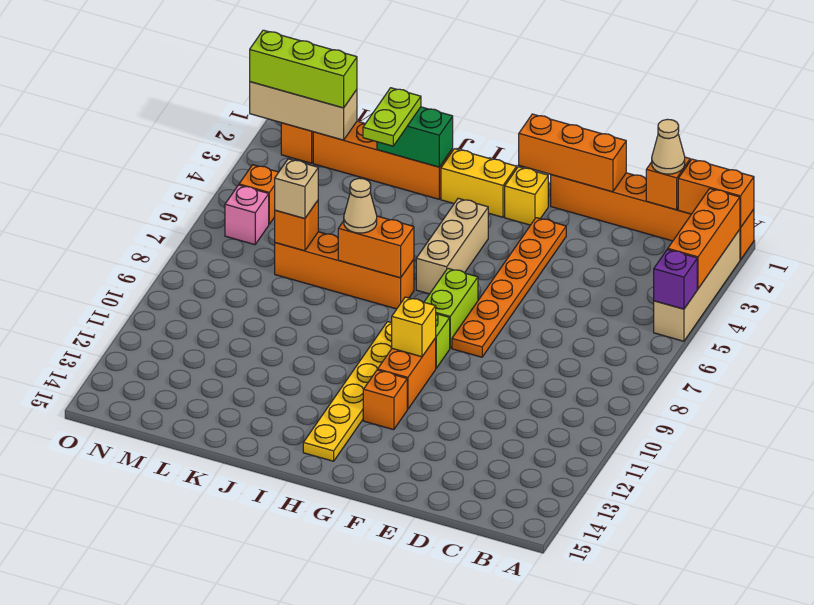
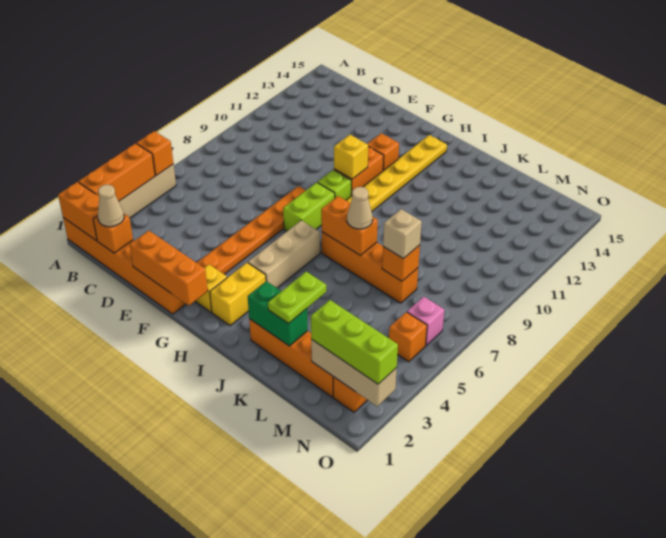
purple 1x1 brick [654,249,697,309] -> orange 1x1 brick [137,131,173,176]
yellow 1x2 brick [441,149,517,217] -> yellow 1x2 brick turned to [210,263,266,326]

